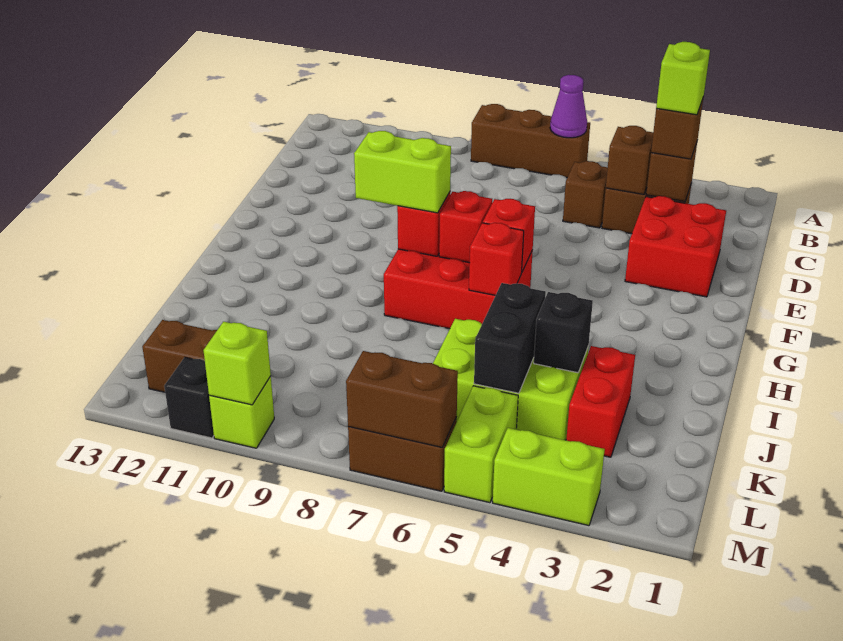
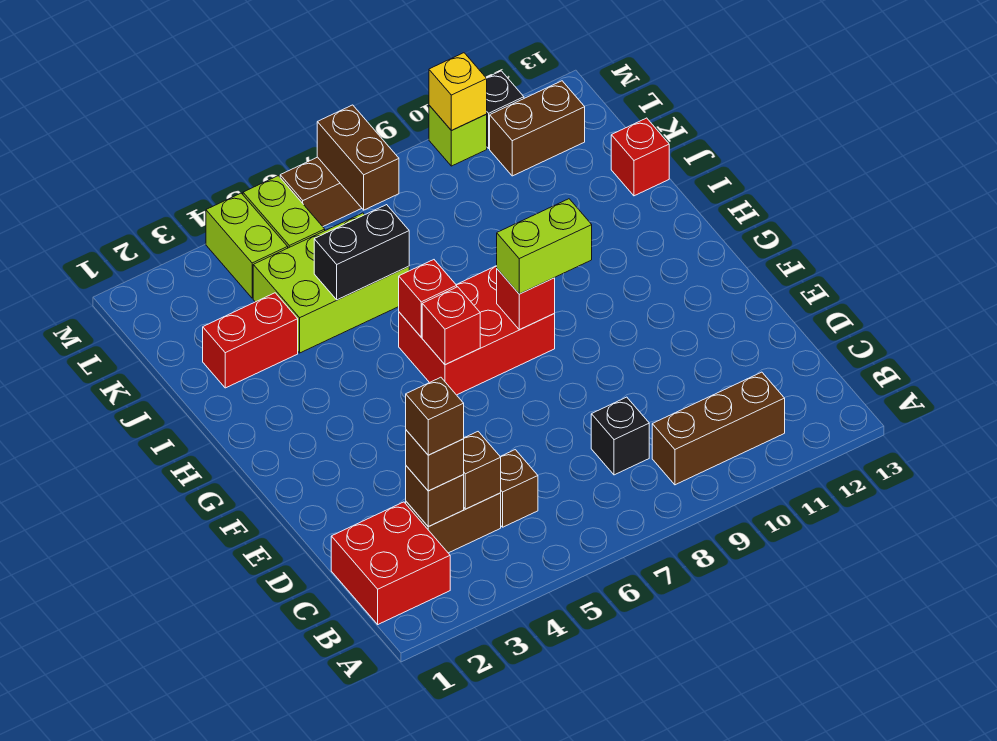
brown 1x3 brick [471,104,590,178] -> brown 1x3 brick moved to [652,372,785,485]
purple 1x1 cone [550,75,587,138] -> none
lime 1x1 brick [656,42,710,115] -> brown 1x1 brick [406,377,464,455]
red 2x2 brick [625,196,726,297] -> red 2x2 brick moved to [331,502,450,624]
red 1x1 brick [439,191,492,263] -> red 1x1 brick moved to [611,118,669,196]
red 1x2 brick [566,346,635,457] -> red 1x2 brick turned to [203,293,298,388]
black 1x1 brick [534,292,593,373] -> black 1x1 brick moved to [591,397,649,475]
black 1x2 brick [474,283,546,393] -> black 1x2 brick turned to [314,205,409,300]
lime 1x2 brick [493,428,605,526] -> lime 1x2 brick turned to [206,193,288,298]
brown 1x2 brick [346,351,458,447] -> brown 1x2 brick turned to [317,105,399,210]
lime 1x1 brick [203,322,271,405] -> yellow 1x1 brick [429,53,487,131]

